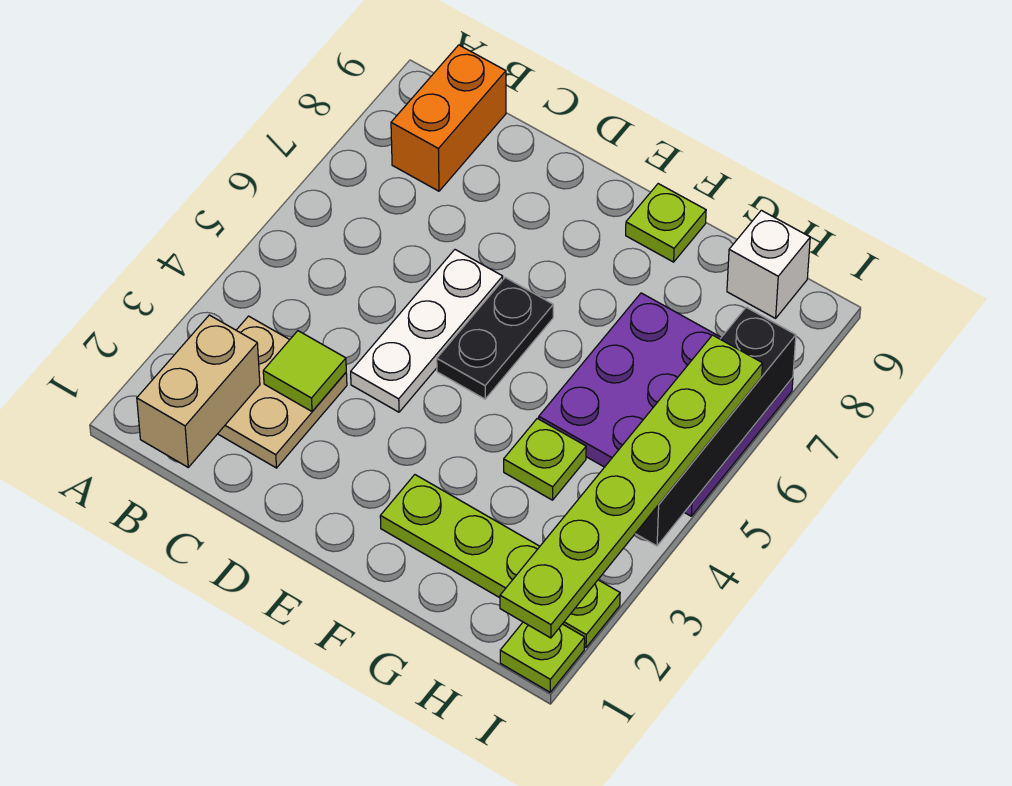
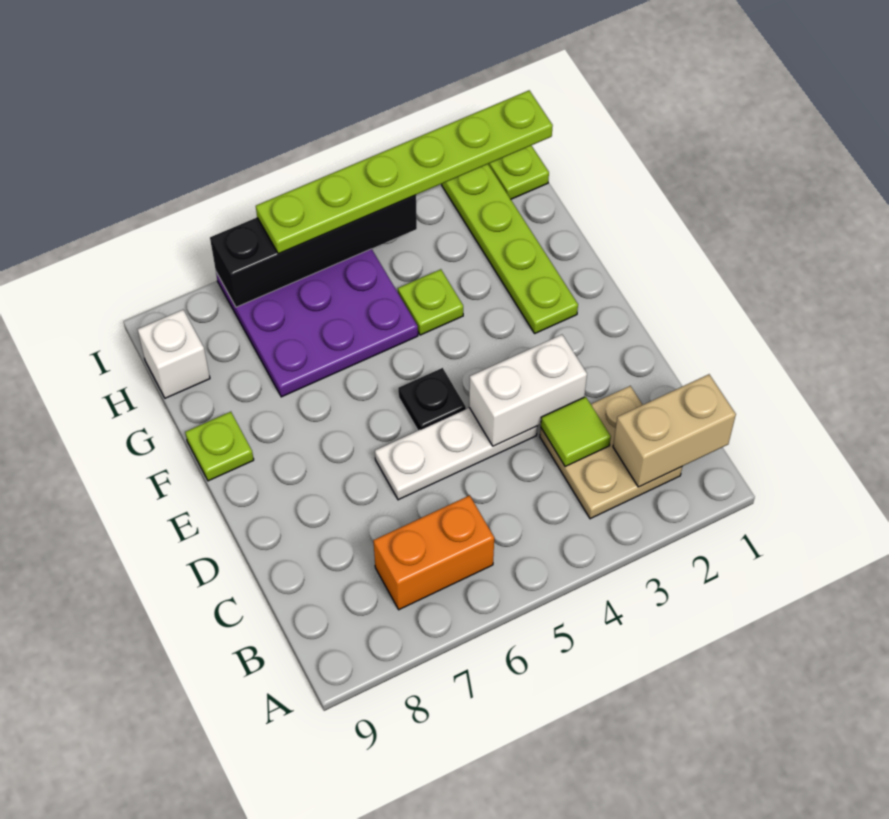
orange 1x2 brick [391,45,506,191] -> orange 1x2 brick moved to [373,495,494,610]
none -> white 1x2 brick [469,335,587,446]
black 1x2 plate [437,278,553,399] -> black 1x1 plate [398,368,466,430]

